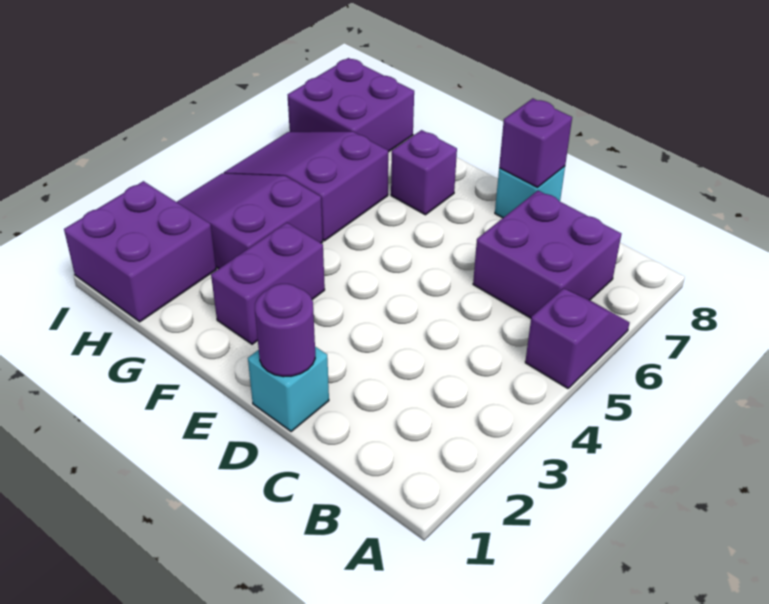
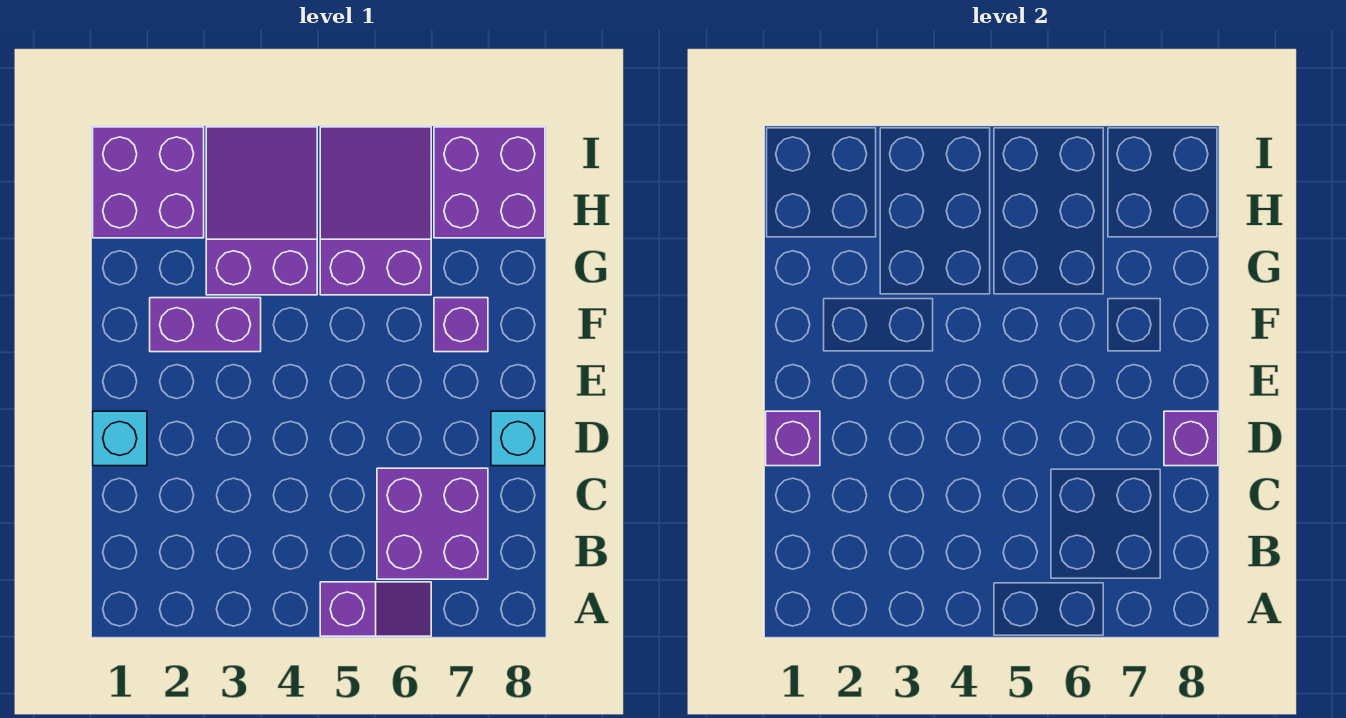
purple 1x1 round brick [255,284,315,377] -> purple 1x1 brick [766,411,820,466]

